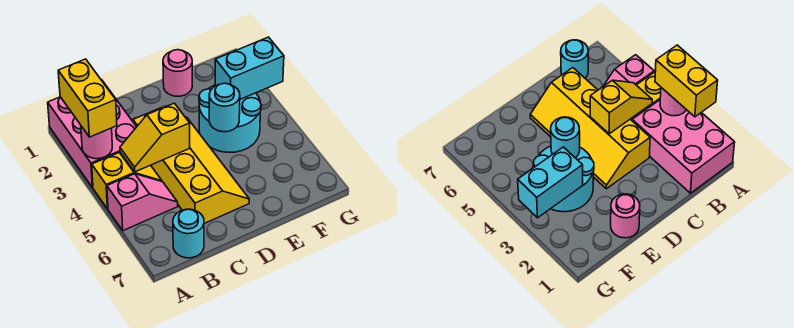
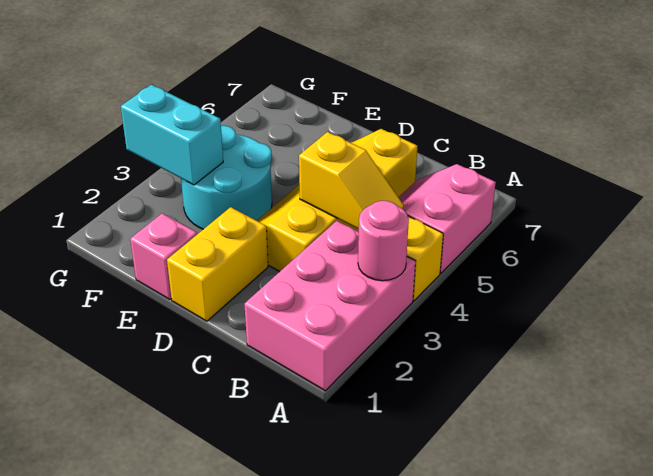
yellow 1x2 brick [58,59,117,137] -> yellow 1x2 brick moved to [167,207,268,321]
pink 1x2 slope [107,174,178,231] -> pink 2x2 slope [398,164,496,273]
cyan 1x1 round brick [173,209,204,258] -> none
pink 1x1 round brick [163,50,192,96] -> pink 1x1 brick [130,213,197,300]
cyan 1x1 round brick [209,83,240,132] -> none

